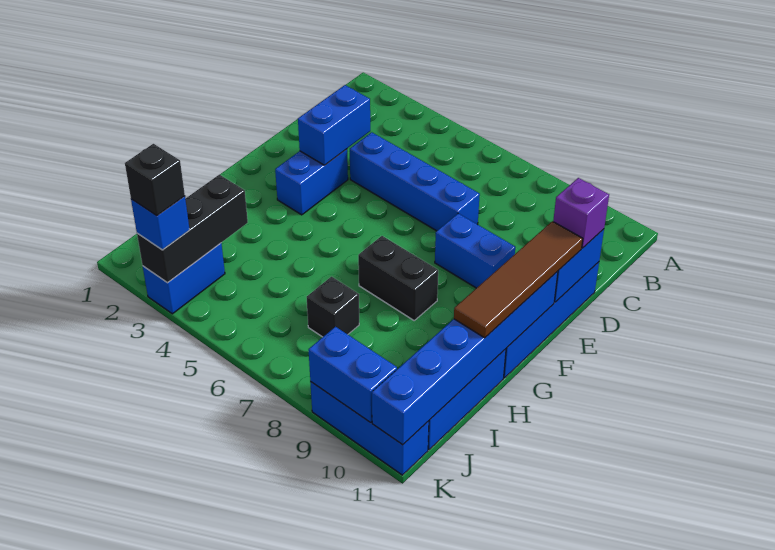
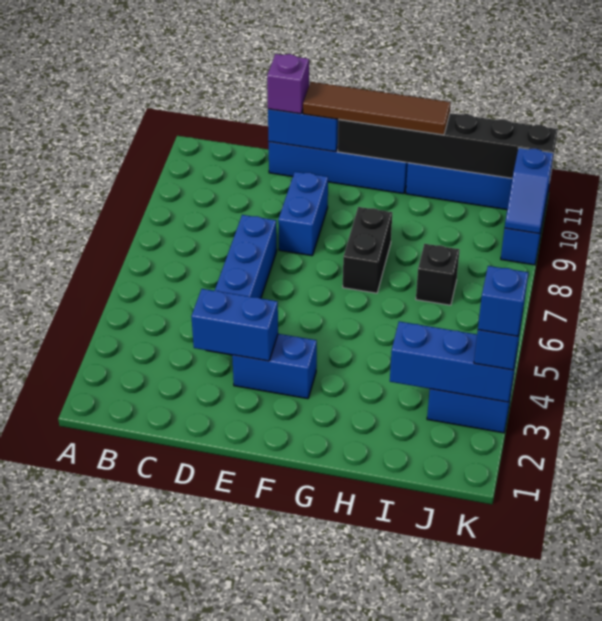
blue 1x6 brick [372,271,558,445] -> black 1x6 brick [338,113,558,178]
black 1x3 brick [137,175,248,283] -> blue 1x3 brick [390,321,518,402]
black 1x1 brick [125,144,185,215] -> blue 1x1 brick [478,266,528,336]
blue 1x2 brick [309,327,397,423] -> blue 1x2 slope [505,148,553,234]

